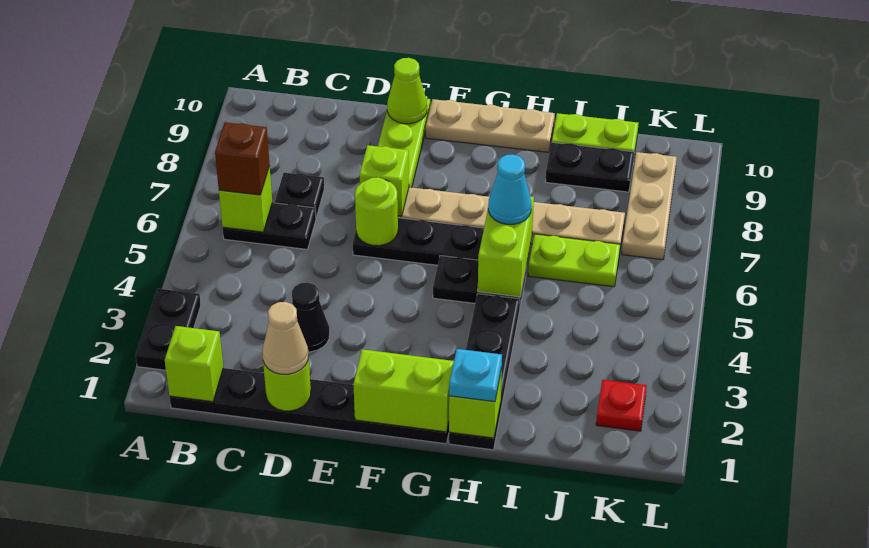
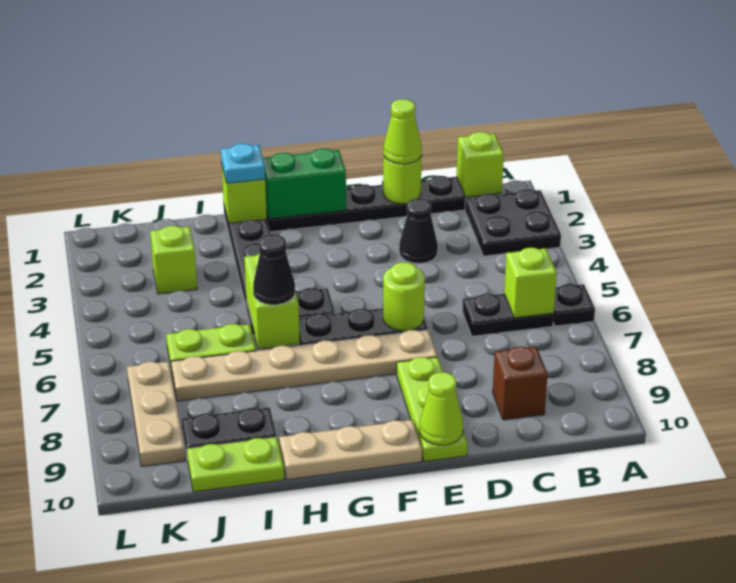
black 1x2 plate [136,289,201,370] -> black 2x2 plate [465,189,561,256]
brown 1x1 brick [215,122,270,195] -> brown 1x1 brick moved to [493,347,548,420]
black 1x1 plate [275,173,324,217] -> black 1x1 plate moved to [553,284,595,326]
tan 1x1 cone [262,302,308,374] -> lime 1x1 cone [384,99,422,164]
lime 1x1 brick [360,145,409,216] -> lime 1x1 brick moved to [150,226,197,294]
lime 1x2 brick [353,349,454,432] -> green 1x2 brick [263,149,346,219]
cyan 1x1 cone [488,154,531,224] -> black 1x1 cone [253,234,295,305]
red 1x1 plate [596,380,647,431] -> none

